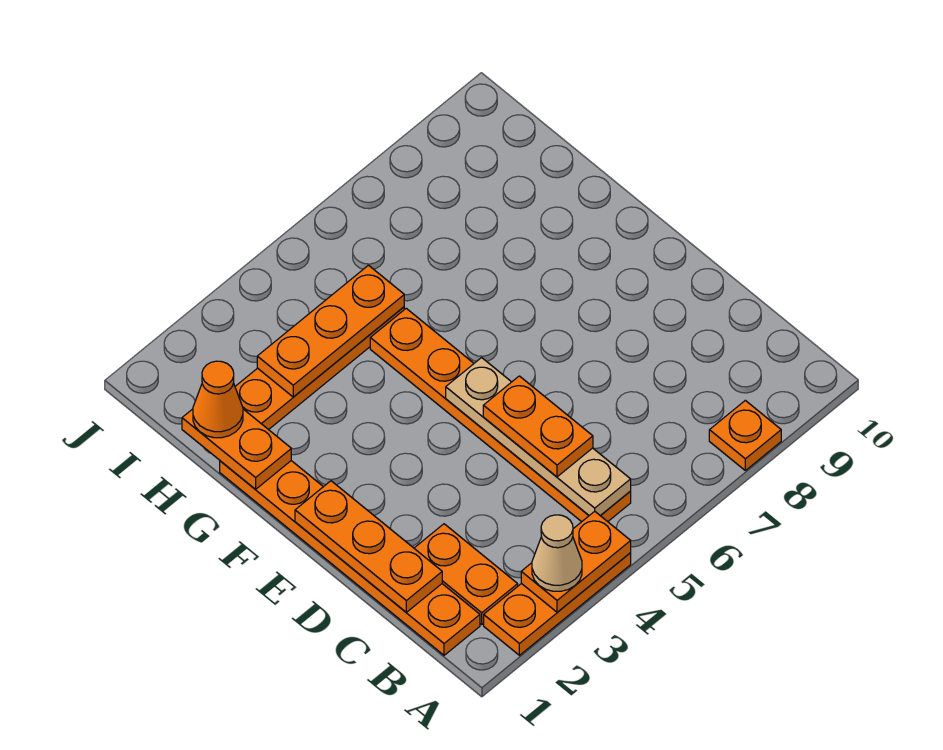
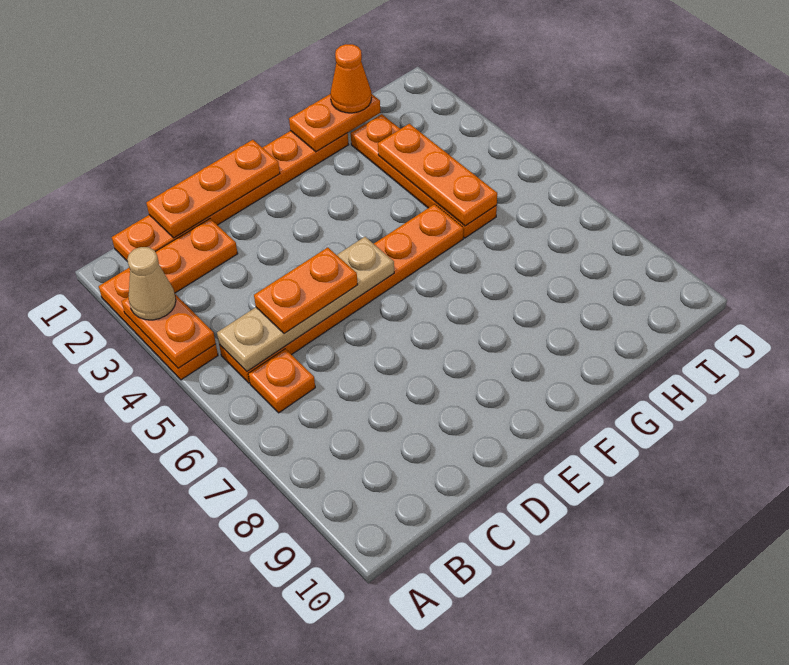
orange 1x1 plate [709,400,781,470] -> orange 1x1 plate moved to [248,349,315,413]

